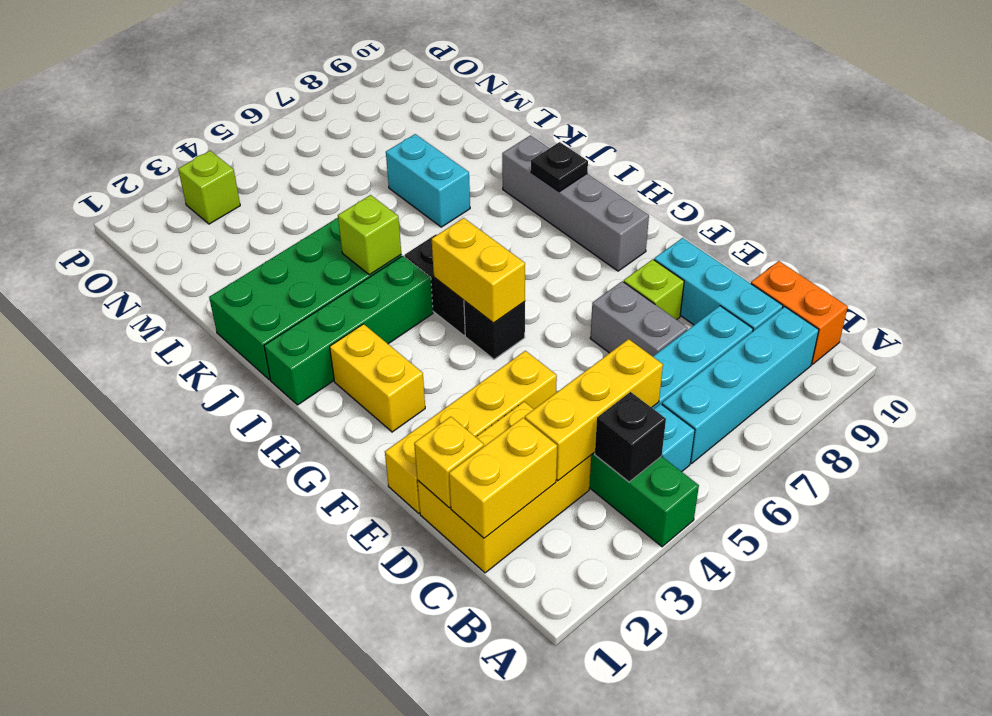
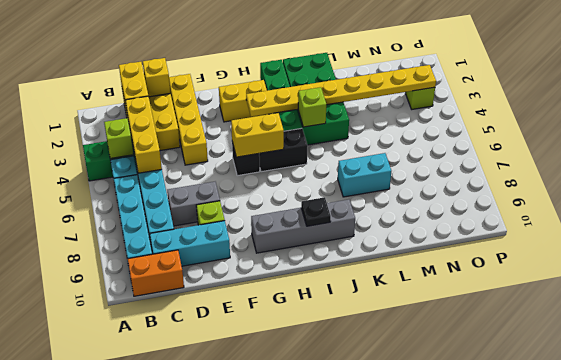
black 1x1 brick [595,392,666,482] -> lime 1x1 brick [104,118,133,158]
none -> yellow 1x8 plate [246,65,436,117]

